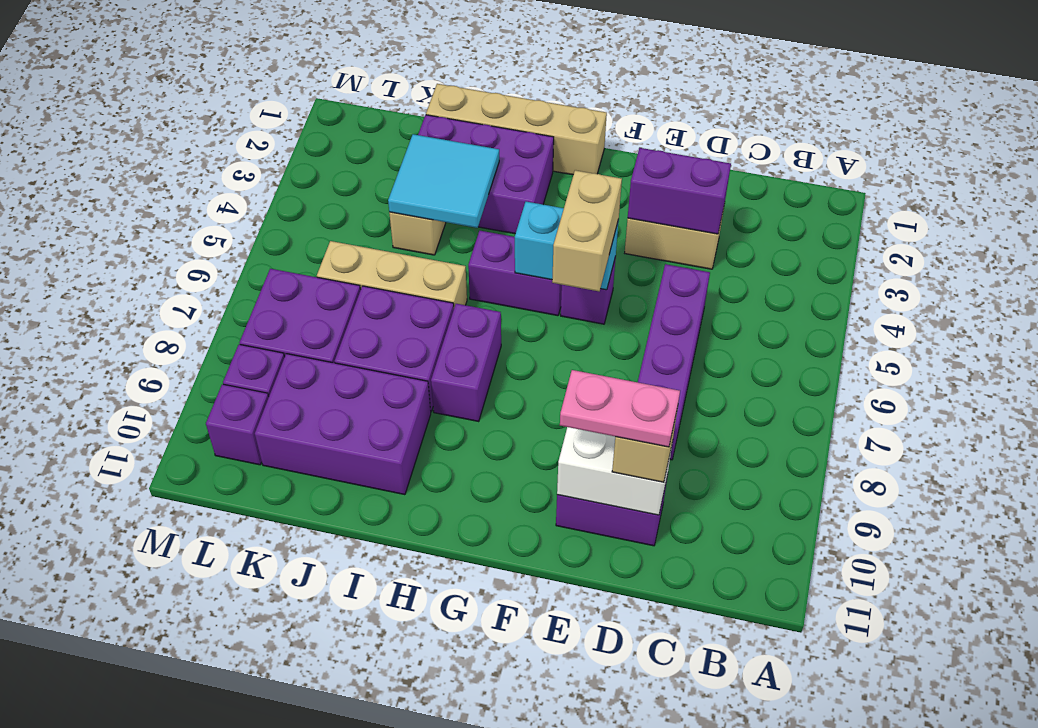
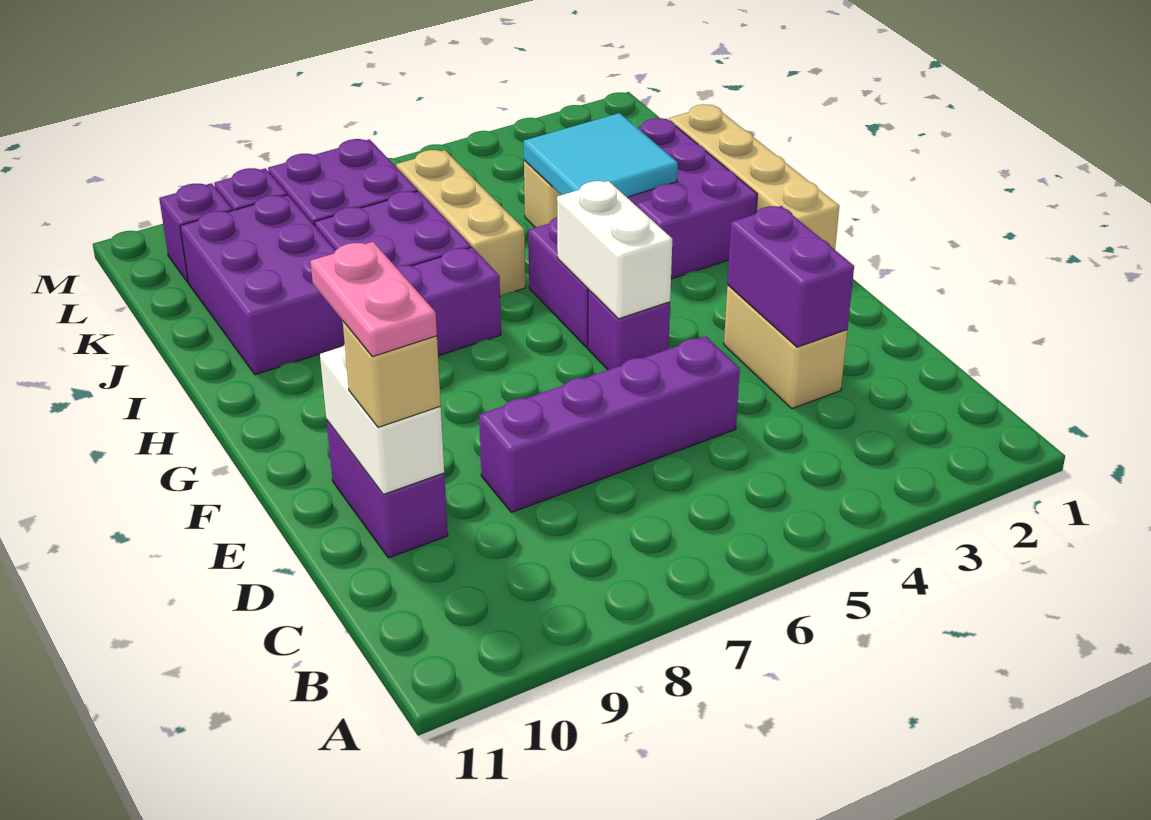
cyan 1x2 brick [515,202,619,290] -> white 1x2 brick [557,181,672,319]
tan 1x2 brick [552,170,622,291] -> none

